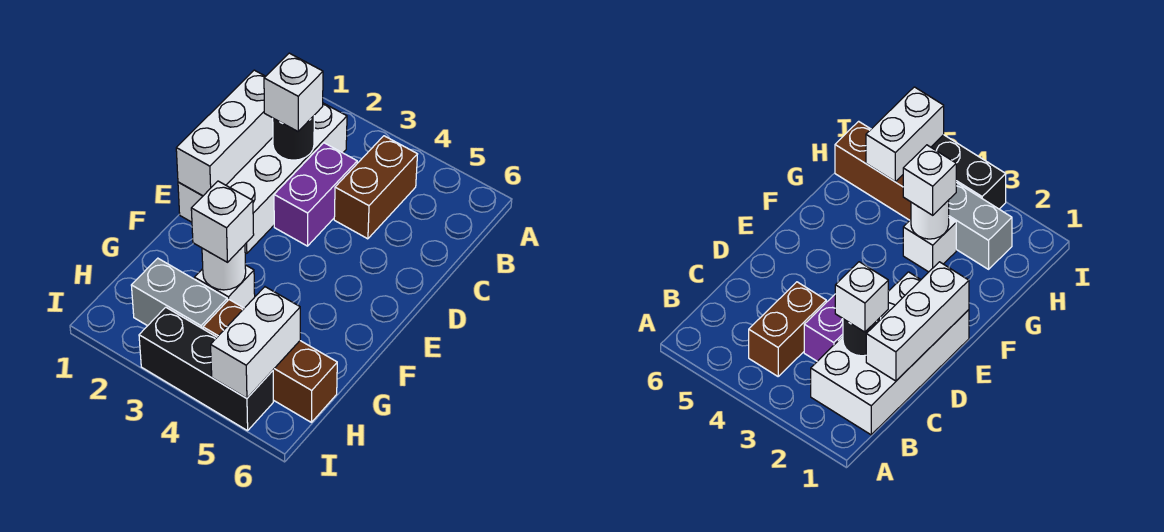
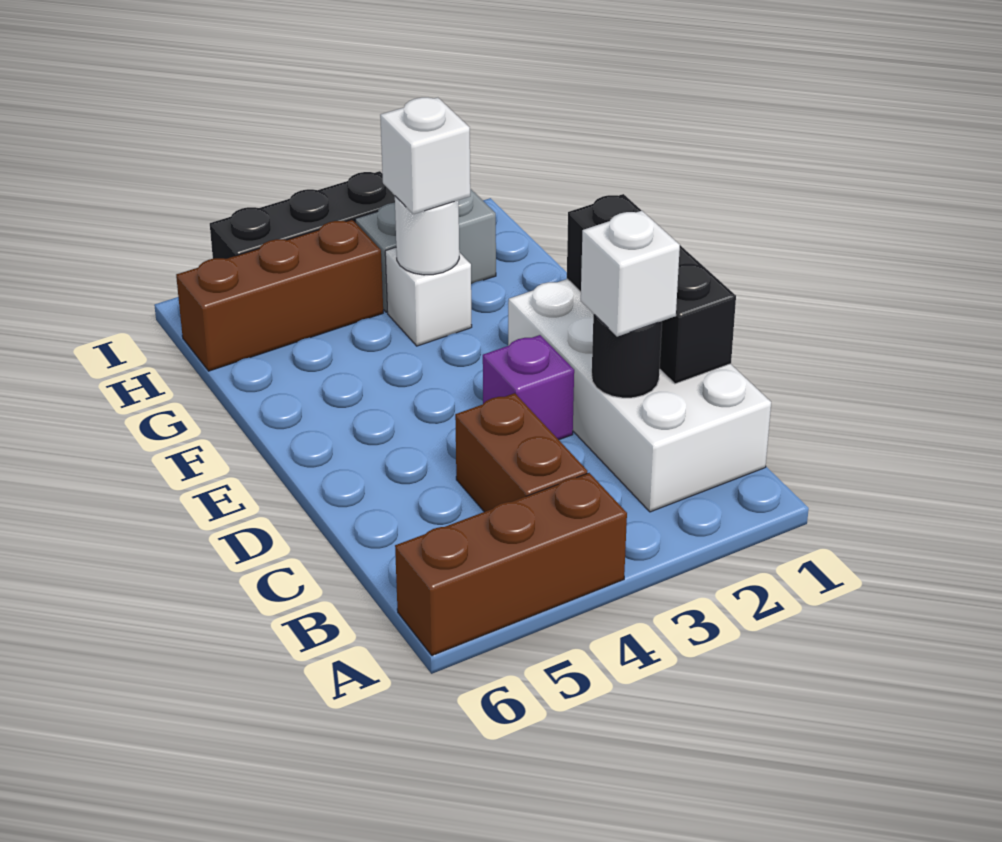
none -> brown 1x3 brick [395,473,627,656]
white 1x3 brick [176,70,273,196] -> black 1x3 brick [567,194,736,384]
purple 1x2 brick [274,143,357,246] -> purple 1x1 brick [483,335,574,440]
white 1x2 brick [211,287,300,398] -> none

